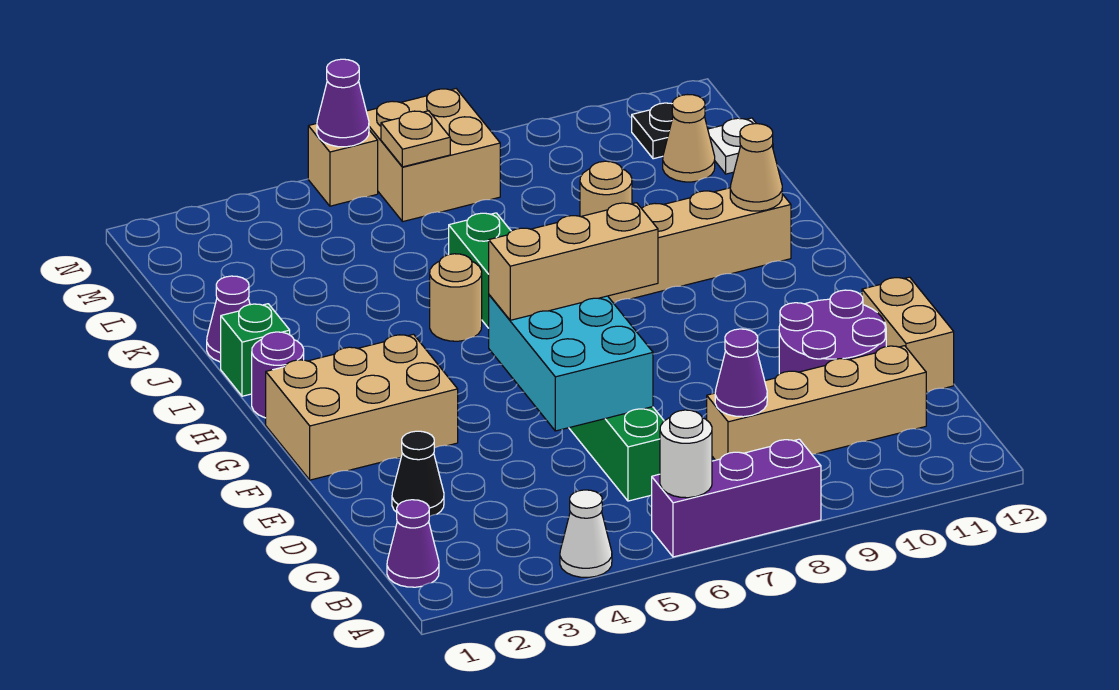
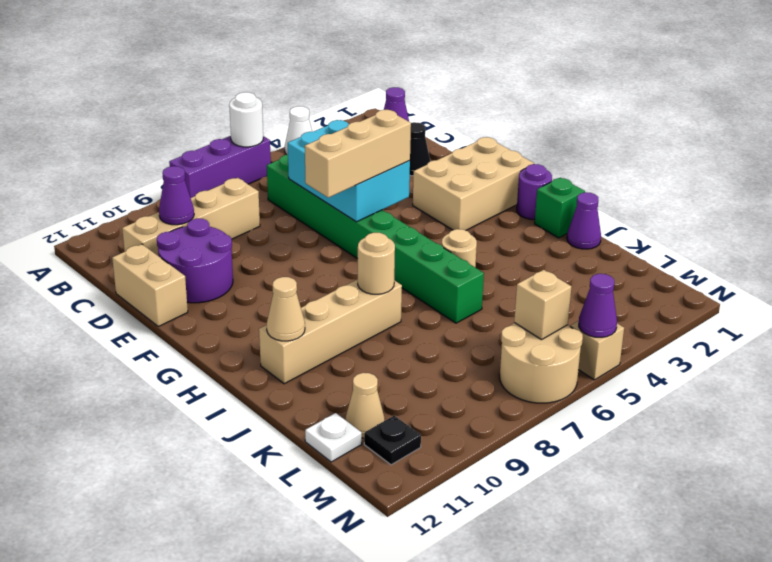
purple 1x1 cone [715,329,767,417] -> purple 1x1 cone moved to [159,166,194,225]
tan 2x2 brick [366,89,500,222] -> tan 2x2 round brick [500,323,583,403]
tan 1x1 plate [381,111,450,167] -> tan 1x1 brick [514,270,571,340]

